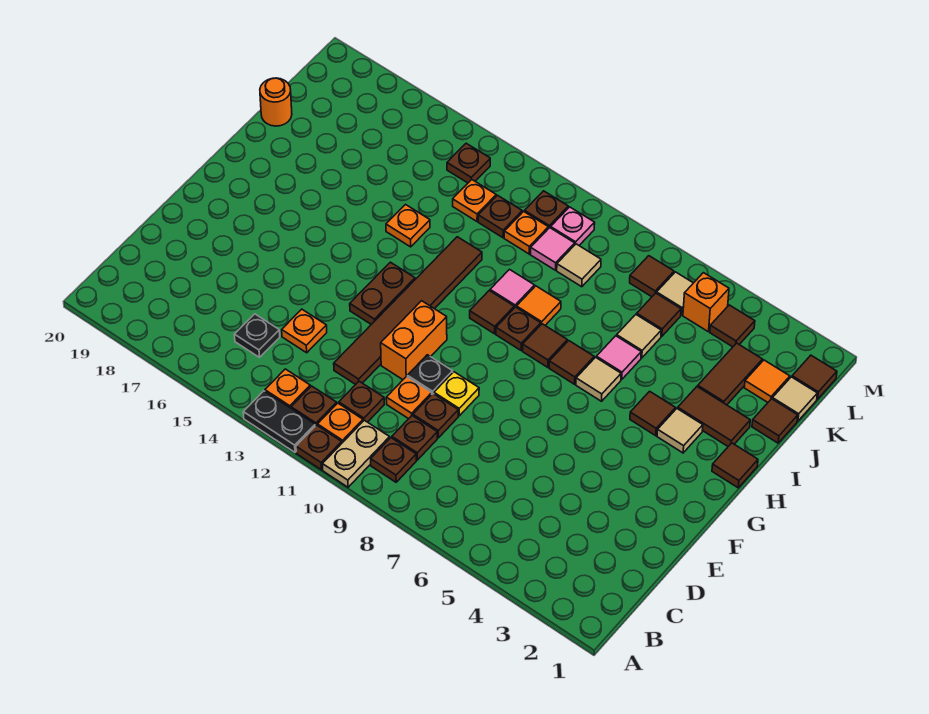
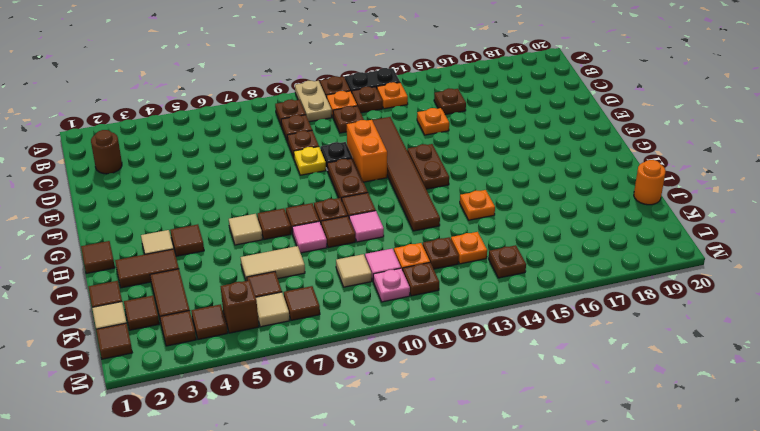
none -> brown 1x1 round brick [91,130,122,174]
black 1x1 plate [234,314,280,357] -> brown 1x1 plate [434,89,466,115]
orange 1x1 plate [386,376,432,419] -> none
none -> brown 1x2 plate [327,158,368,200]
pink 1x1 tile [596,336,641,379] -> pink 1x1 tile moved to [292,221,327,253]
orange 1x1 tile [516,286,561,325] -> brown 1x1 tile [321,216,355,248]
tan 1x1 tile [617,315,661,358] -> tan 1x2 tile [240,246,305,281]
orange 1x1 tile [744,360,790,402] -> brown 1x1 tile [124,296,159,330]
none -> brown 1x1 tile [160,311,196,346]
orange 1x1 brick [683,273,729,332] -> brown 1x1 brick [221,280,259,333]

